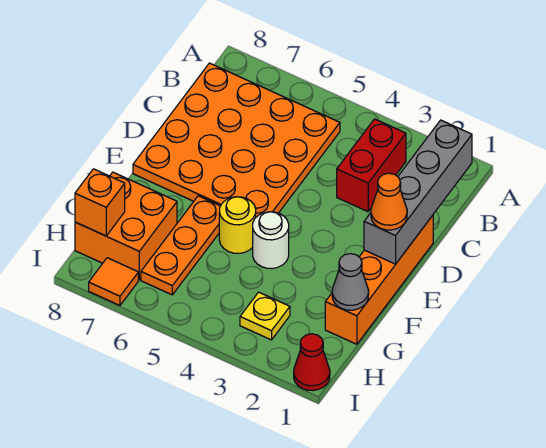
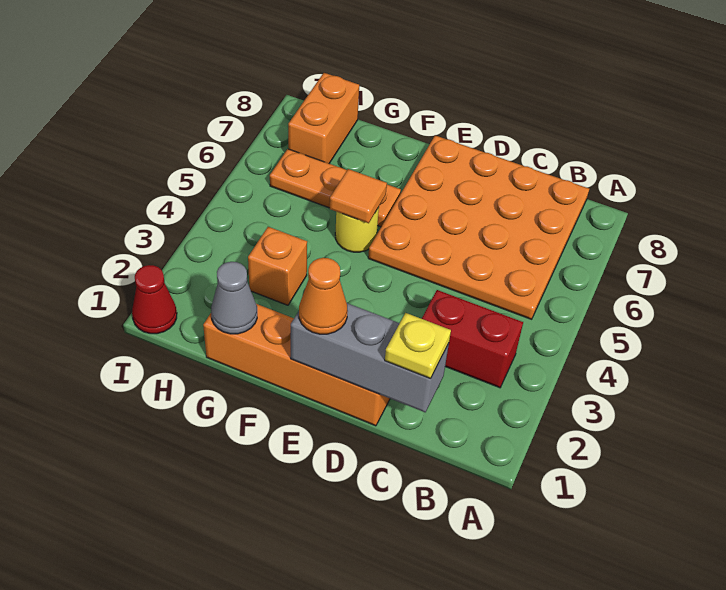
grey 1x4 brick [364,120,472,264] -> grey 1x3 brick [291,303,449,412]
white 1x1 round brick [253,212,289,269] -> none
orange 2x2 brick [75,172,177,280] -> orange 1x2 brick [288,73,359,163]
yellow 1x1 plate [240,292,290,340] -> yellow 1x1 plate moved to [385,313,451,378]
orange 1x1 brick [75,169,125,236] -> orange 1x1 brick moved to [248,227,307,305]
orange 1x1 tile [89,258,138,305] -> orange 1x1 tile moved to [330,169,387,223]

